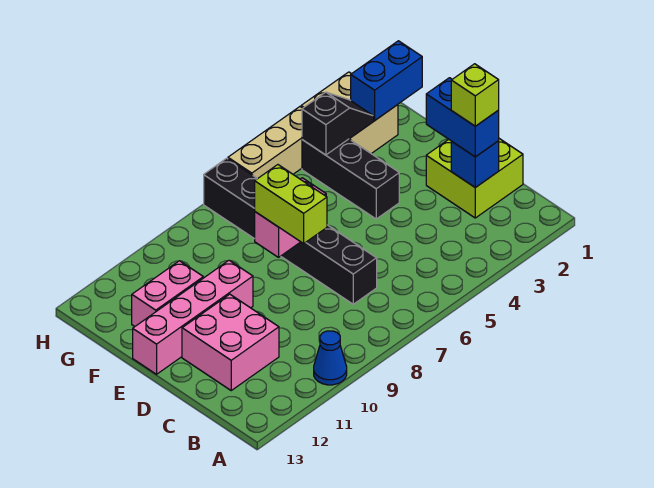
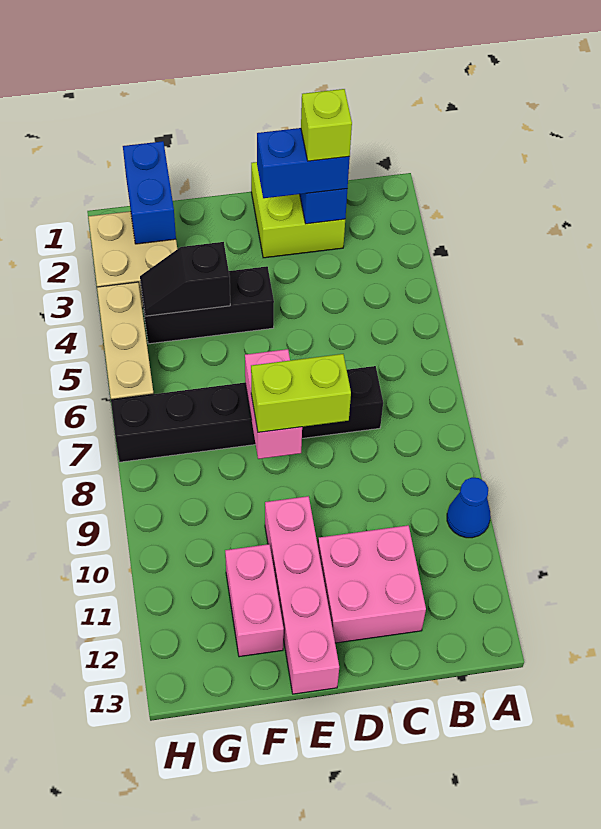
black 1x2 slope [302,92,374,155] -> black 1x2 slope turned to [140,242,230,316]

